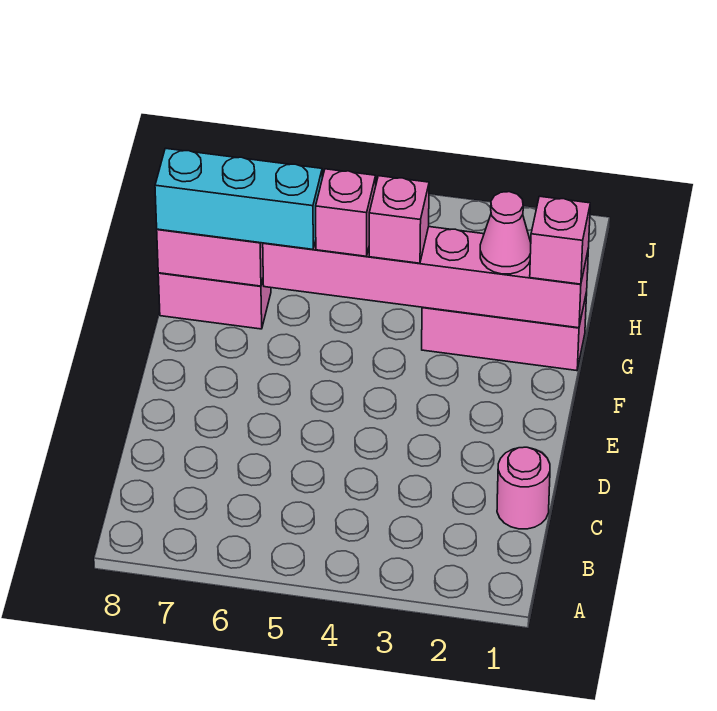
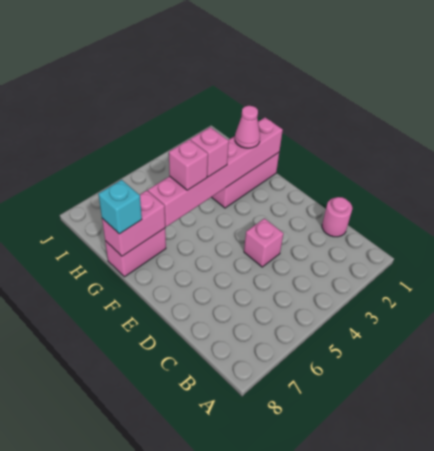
pink 1x1 brick [530,196,590,284] -> pink 1x1 brick moved to [244,218,283,267]
cyan 1x3 brick [155,148,322,249] -> cyan 1x1 brick [98,180,142,234]

